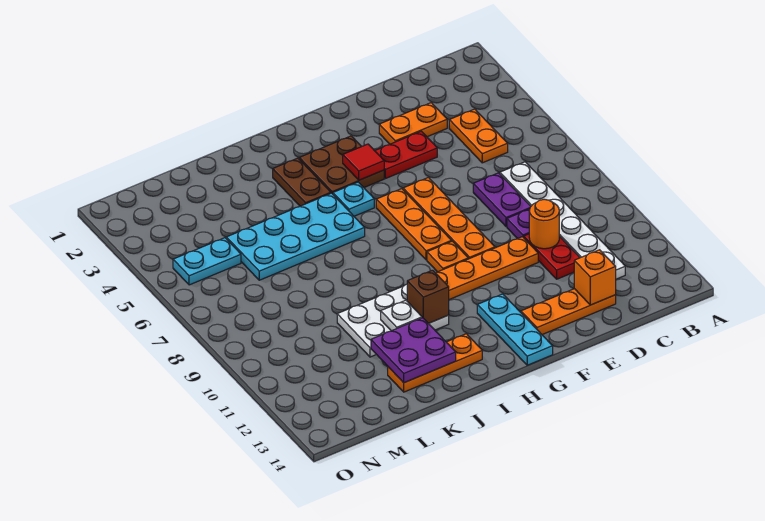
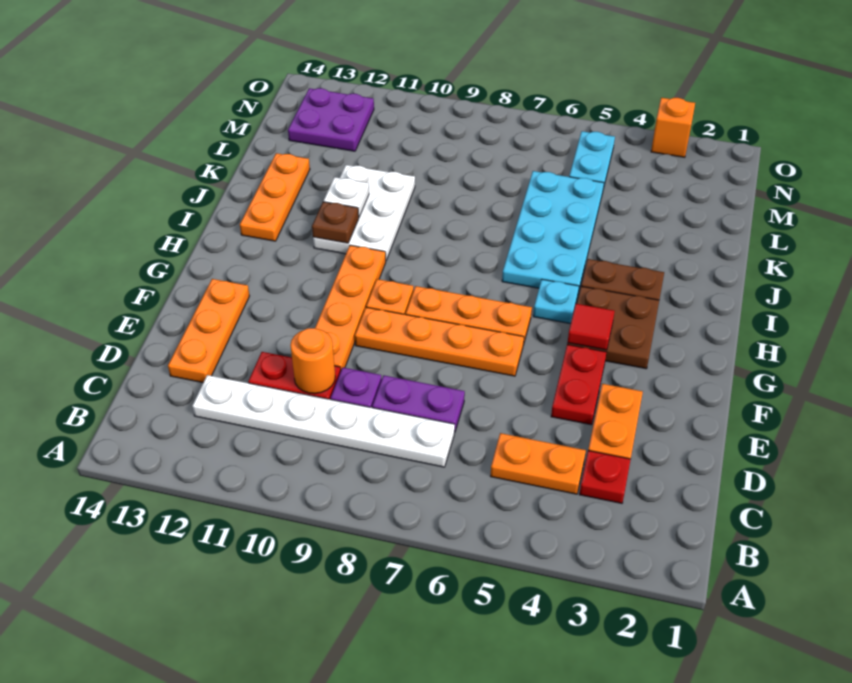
none -> red 1x1 plate [579,451,631,503]
orange 1x1 brick [574,250,616,305] -> orange 1x1 brick moved to [651,98,695,157]
cyan 1x3 plate [477,294,553,365] -> none
brown 1x1 brick [407,270,449,323] -> brown 1x1 plate [312,202,359,243]
purple 2x2 plate [371,318,456,383] -> purple 2x2 plate moved to [288,88,374,151]

